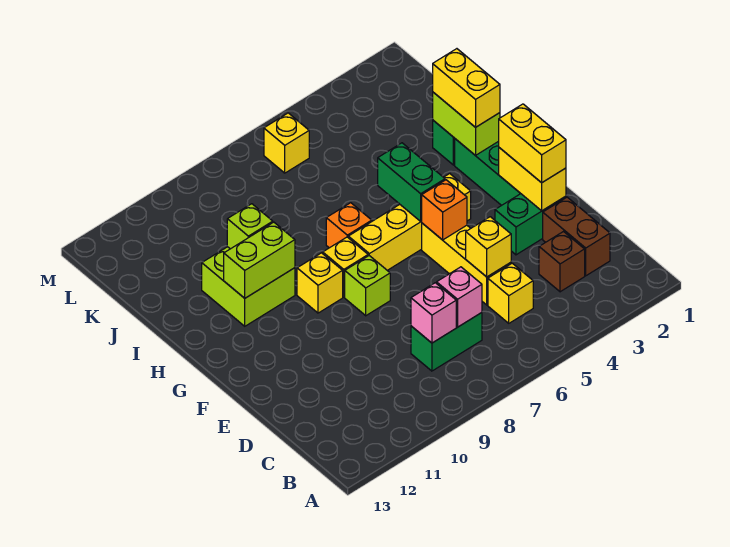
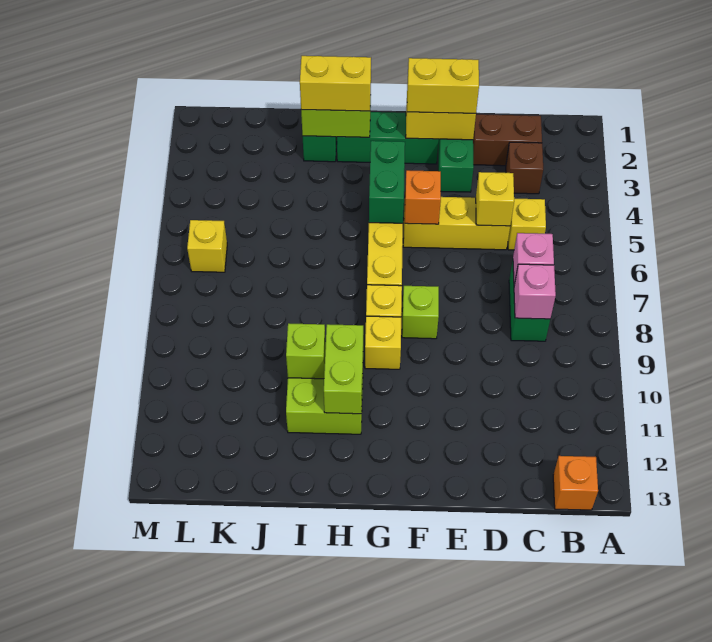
green 1x2 brick [378,143,445,221] -> green 1x2 brick turned to [369,141,405,223]
orange 1x1 brick [326,203,372,248] -> orange 1x1 brick moved to [553,456,598,510]

